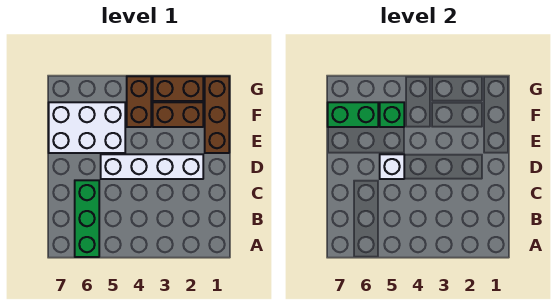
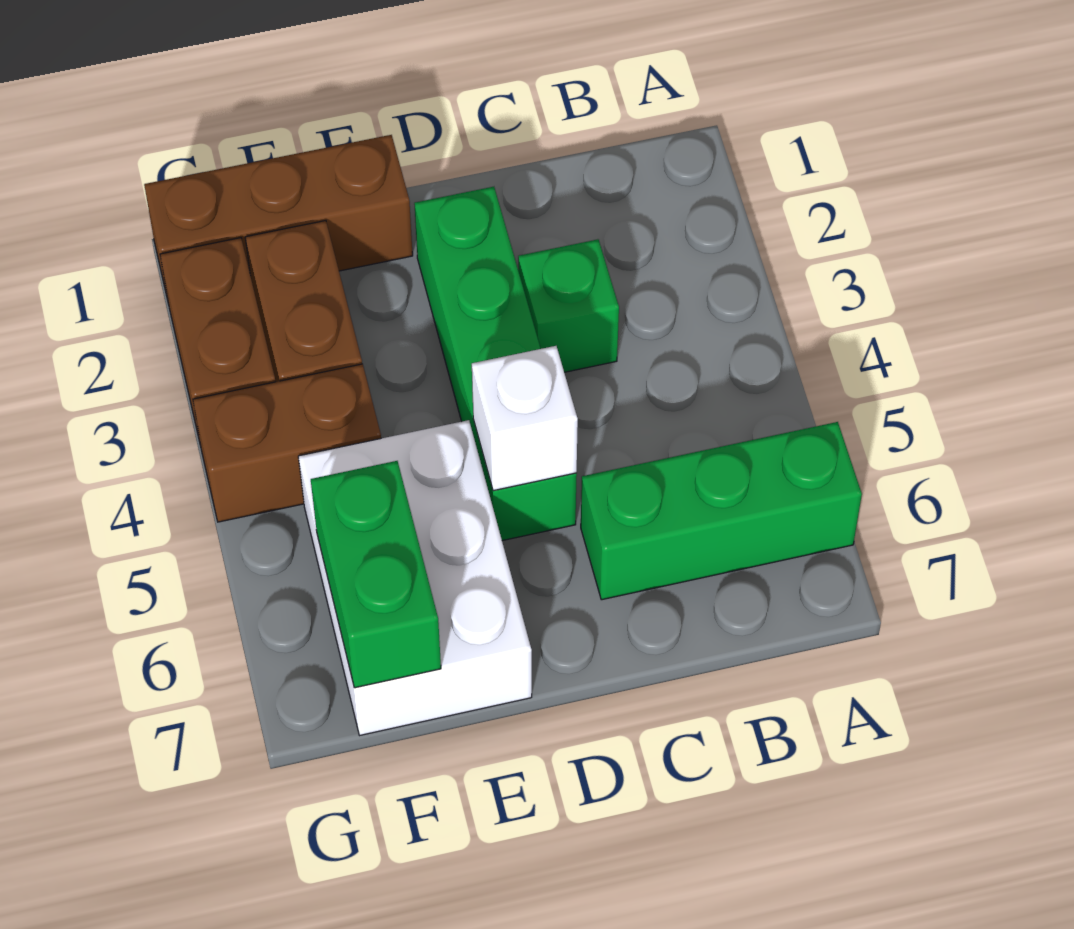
white 1x4 brick [101,154,203,179] -> green 1x4 brick [414,187,577,541]
green 1x1 brick [380,102,404,127] -> green 1x1 brick moved to [518,239,619,372]

